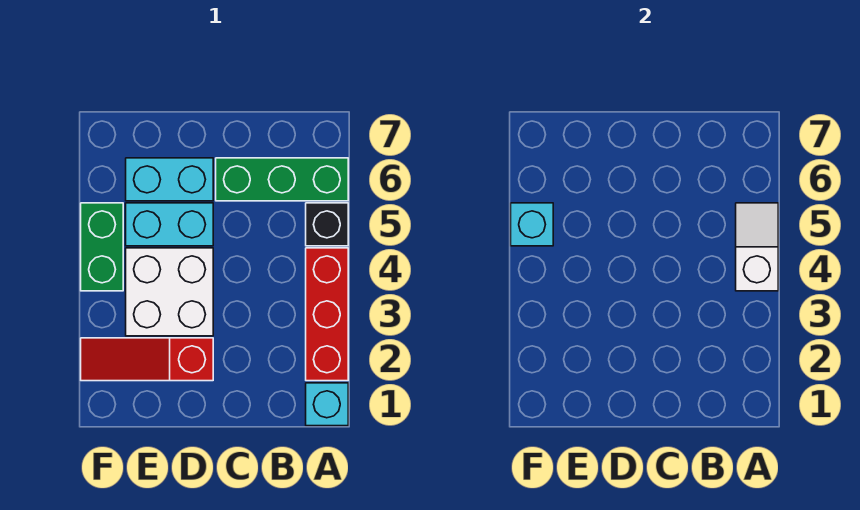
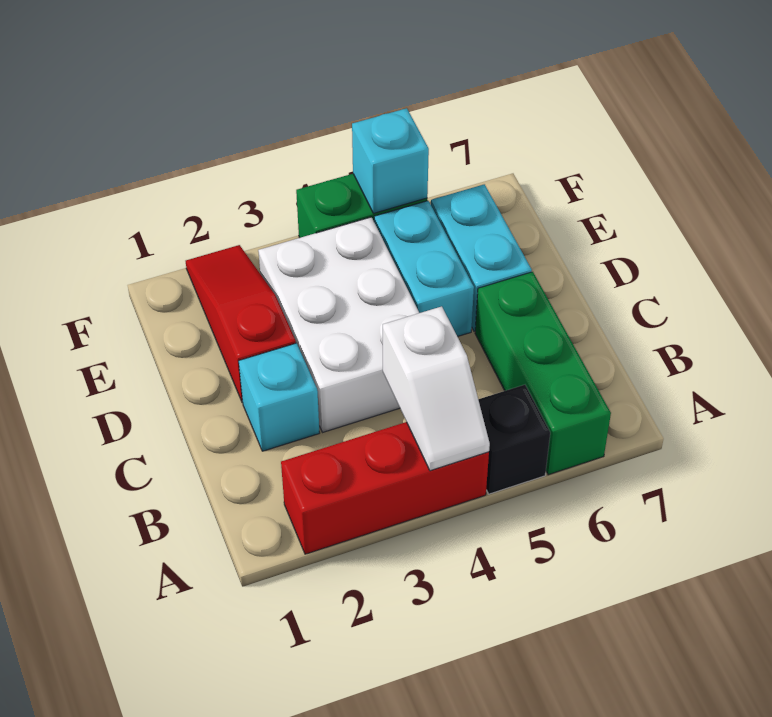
cyan 1x1 brick [306,383,348,426] -> cyan 1x1 brick moved to [239,343,320,451]
white 1x2 slope [736,203,778,291] -> white 1x2 slope turned to [383,306,490,471]
white 2x2 brick [126,248,213,336] -> white 2x3 brick [258,217,419,432]

